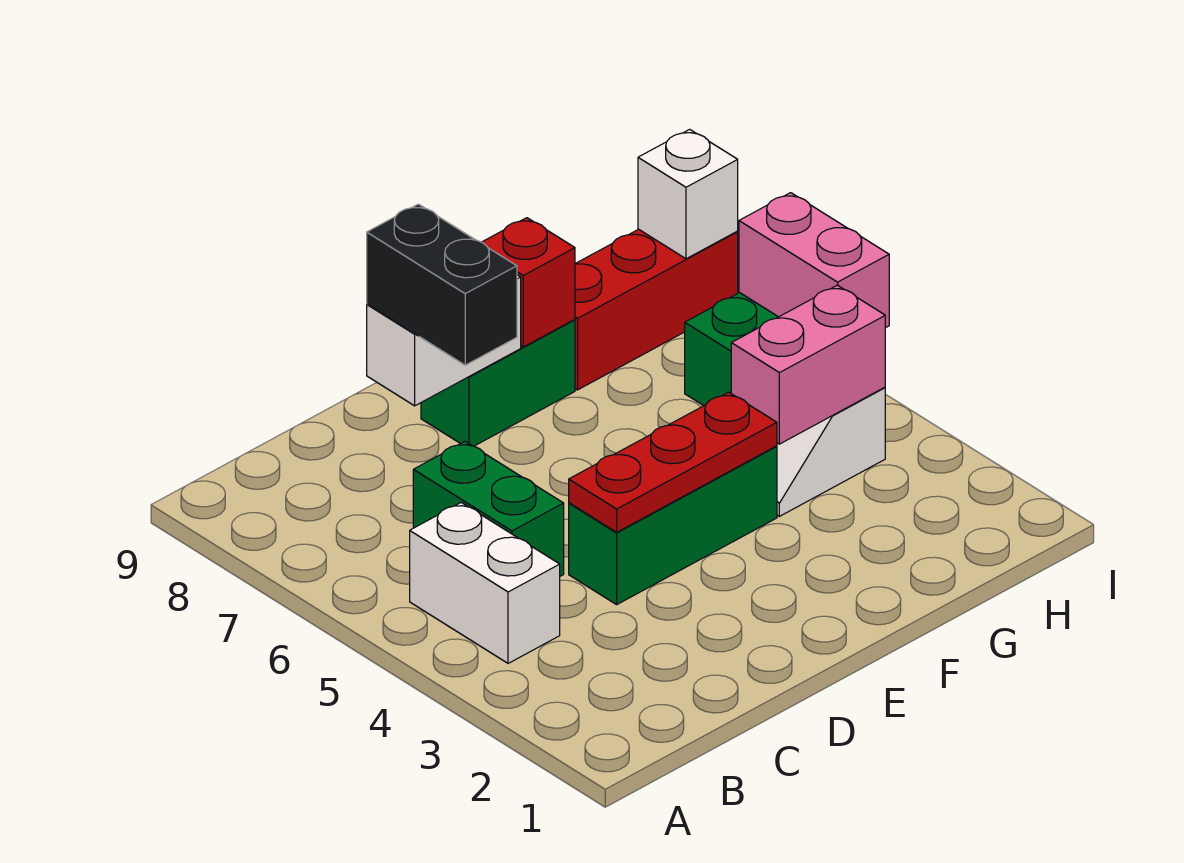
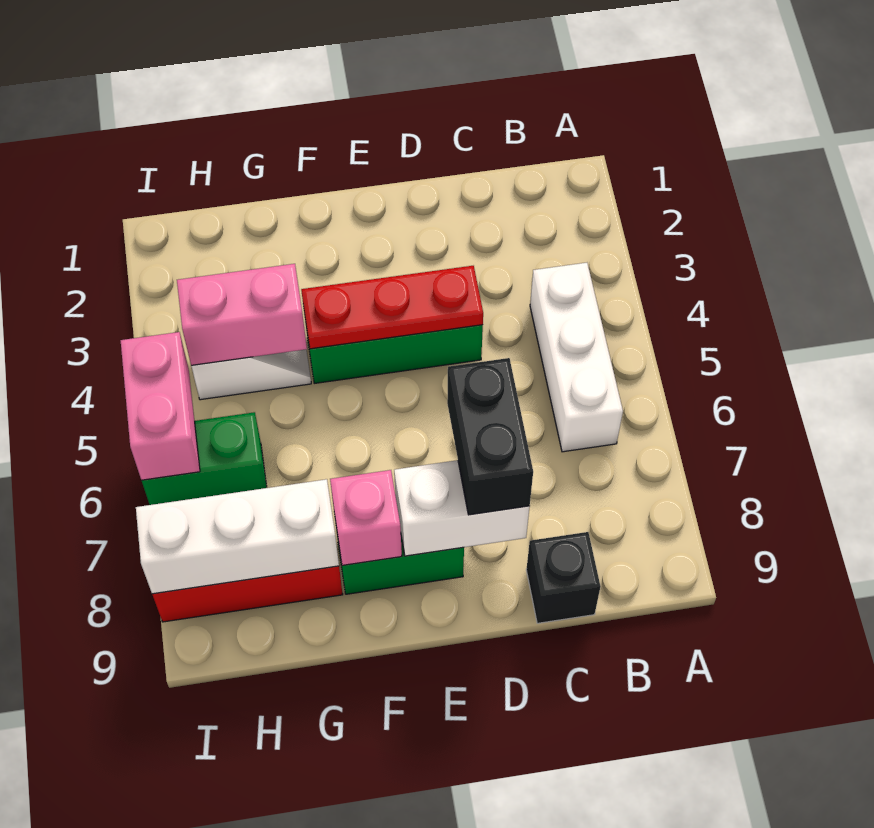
white 1x2 brick [410,503,560,663] -> white 1x3 brick [530,263,623,452]
green 1x2 brick [413,442,564,576] -> none
none -> black 1x1 brick [526,532,600,623]
red 1x1 brick [482,218,575,347] -> pink 1x1 brick [330,470,402,565]
white 1x1 brick [638,129,738,259] -> white 1x3 brick [136,479,339,594]

